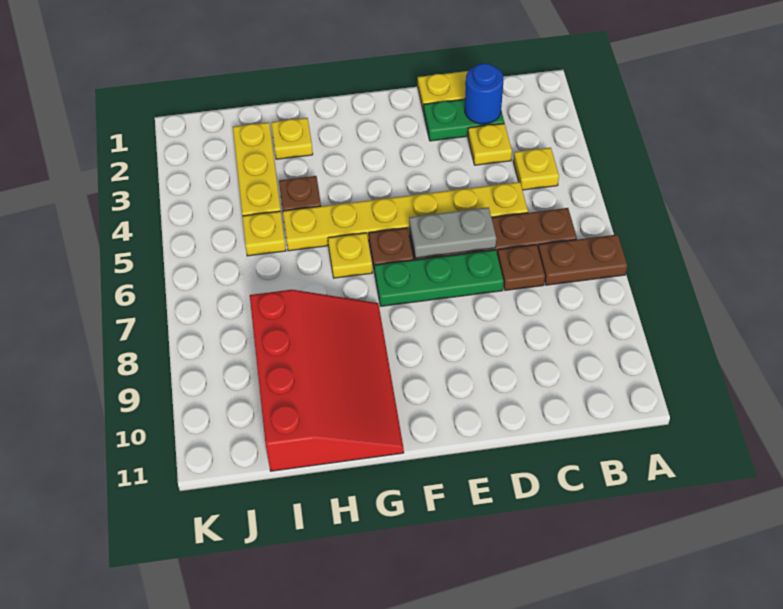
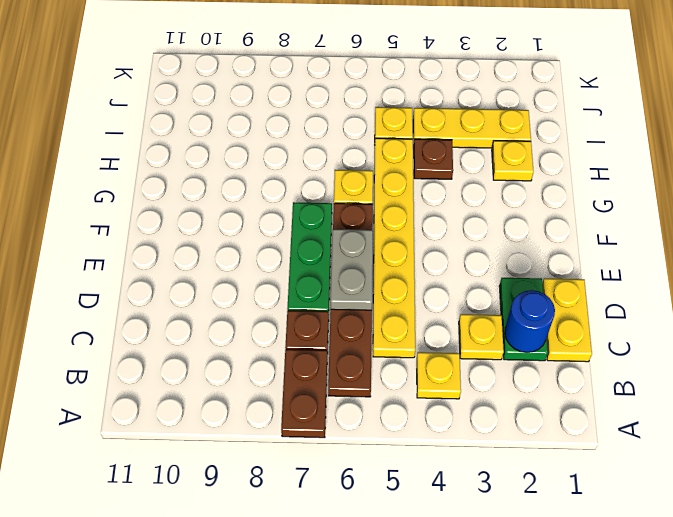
red 3x4 slope [250,290,404,471] -> none

